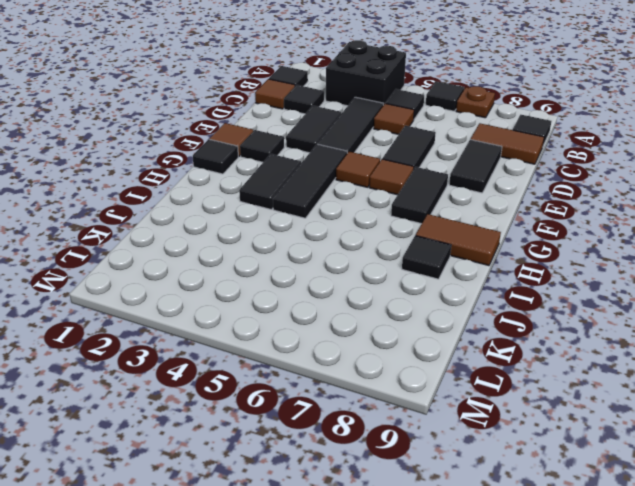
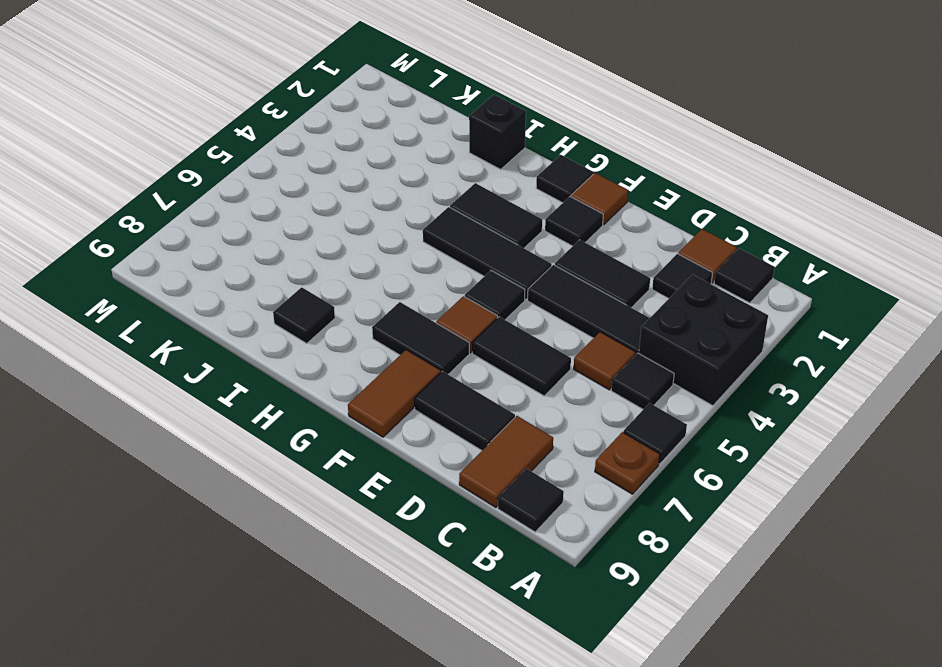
brown 1x1 tile [336,152,380,187] -> black 1x1 tile [465,271,525,320]
brown 1x2 tile [416,214,501,266] -> brown 1x2 tile moved to [348,350,441,437]
none -> black 1x1 brick [469,95,526,169]

